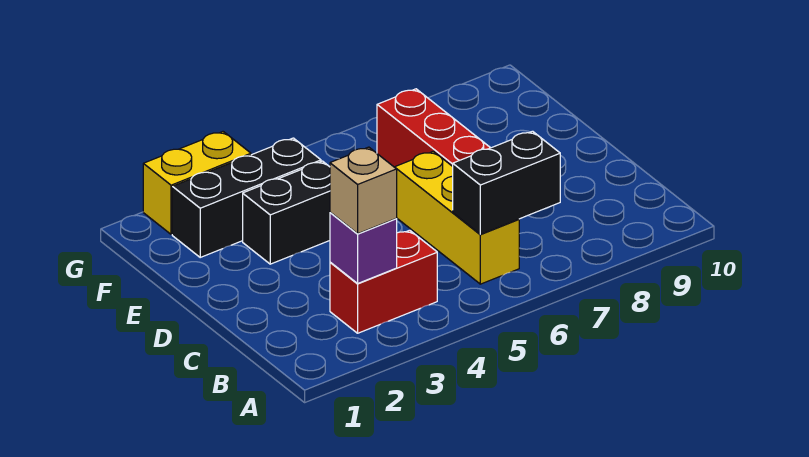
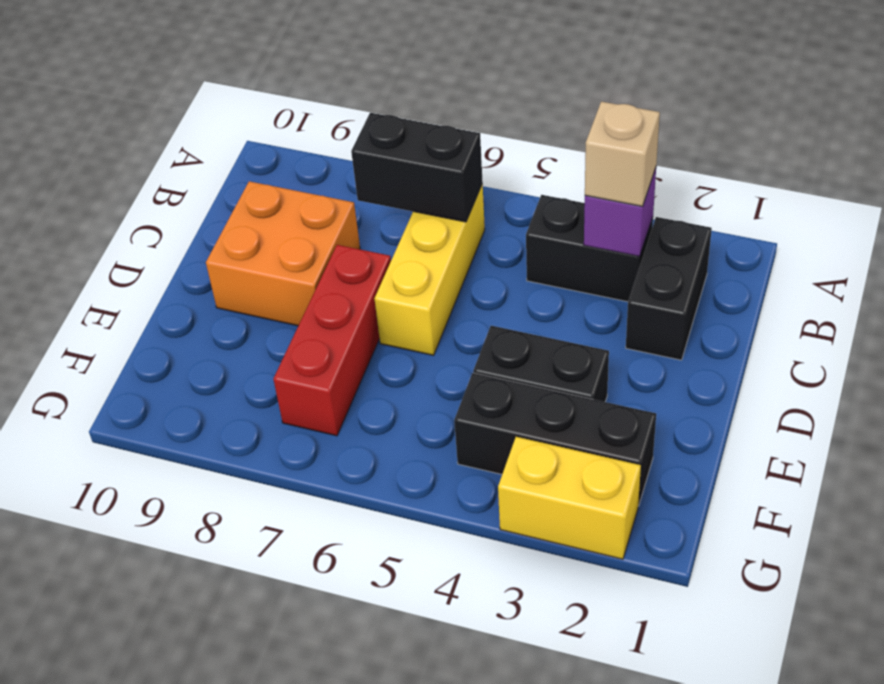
none -> black 1x2 brick [626,217,712,360]
red 1x2 brick [330,230,437,333] -> black 1x2 brick [526,195,653,302]
none -> orange 2x2 brick [206,181,360,326]

